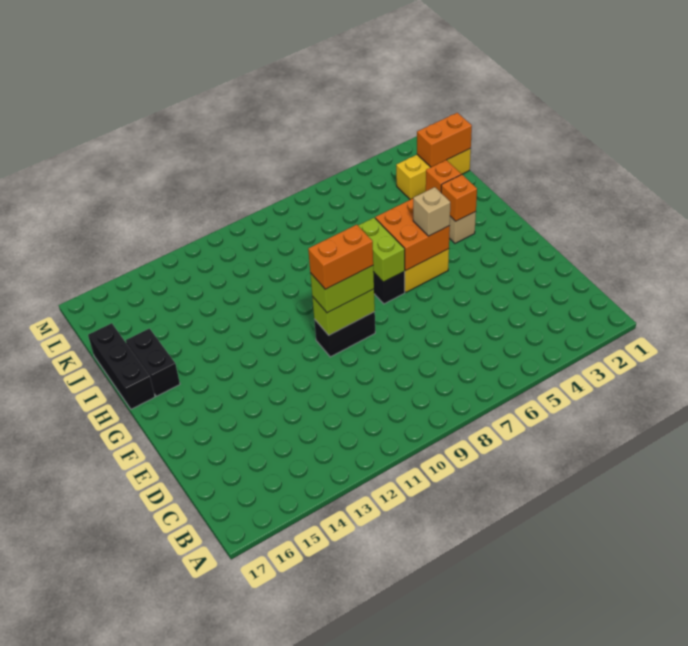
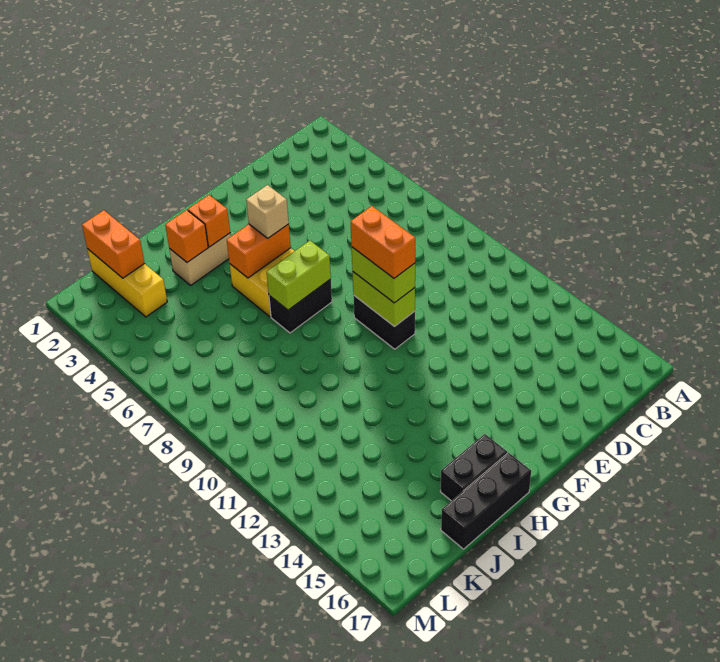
orange 2x2 brick [375,199,450,270] -> orange 1x2 brick [227,224,291,278]

